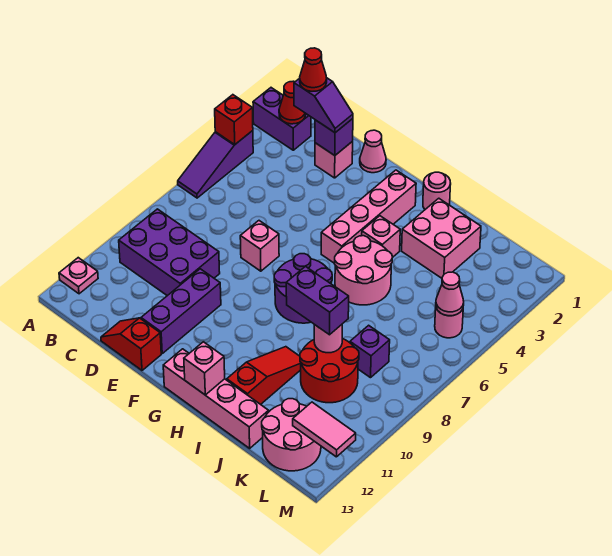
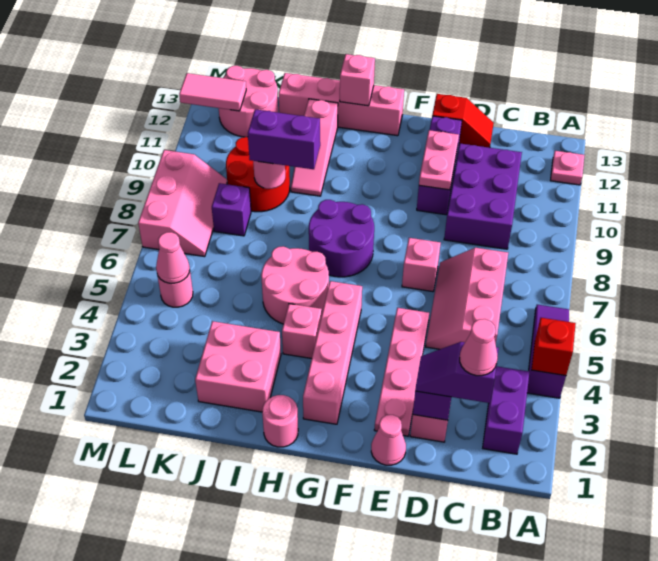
purple 1x2 brick [253,88,311,150] -> purple 1x2 brick turned to [483,366,529,454]
red 1x1 cone [279,81,306,124] -> none
purple 2x3 brick [119,209,220,296] -> purple 2x3 brick turned to [444,144,522,249]
red 1x1 cone [300,48,327,91] -> pink 1x1 cone [460,319,498,376]
none -> pink 2x3 slope [426,248,508,349]
none -> pink 1x4 plate [374,308,429,436]
none -> pink 1x2 plate [419,130,459,190]
red 1x3 slope [227,347,301,404] -> pink 1x3 slope [291,99,338,196]
none -> pink 2x3 slope [138,150,227,257]

